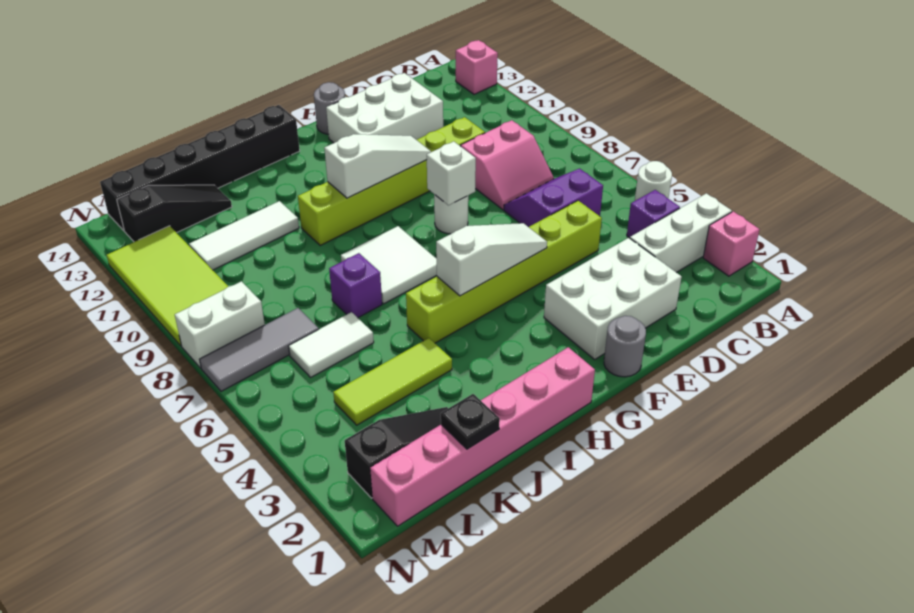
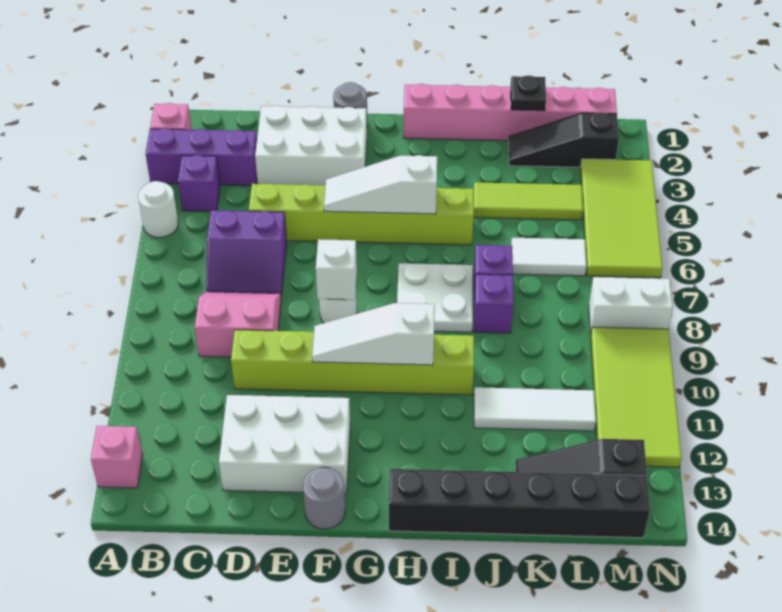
white 1x3 brick [630,193,732,273] -> purple 1x3 brick [146,128,257,186]
white 2x2 tile [341,226,437,304] -> white 2x2 plate [397,263,473,332]
none -> purple 1x1 brick [474,274,514,333]
grey 1x3 tile [200,308,319,391] -> none
none -> lime 2x4 tile [580,159,663,278]

